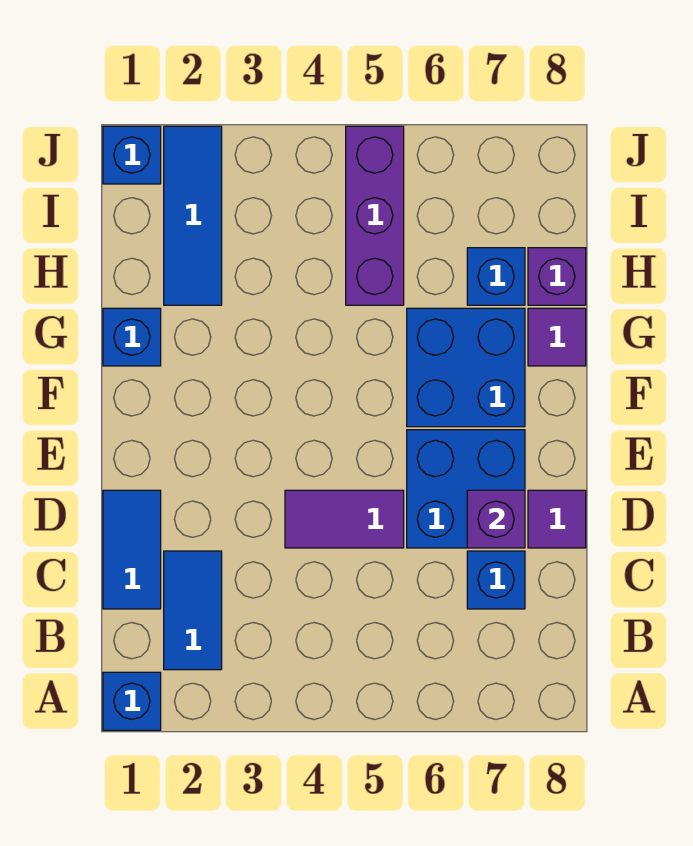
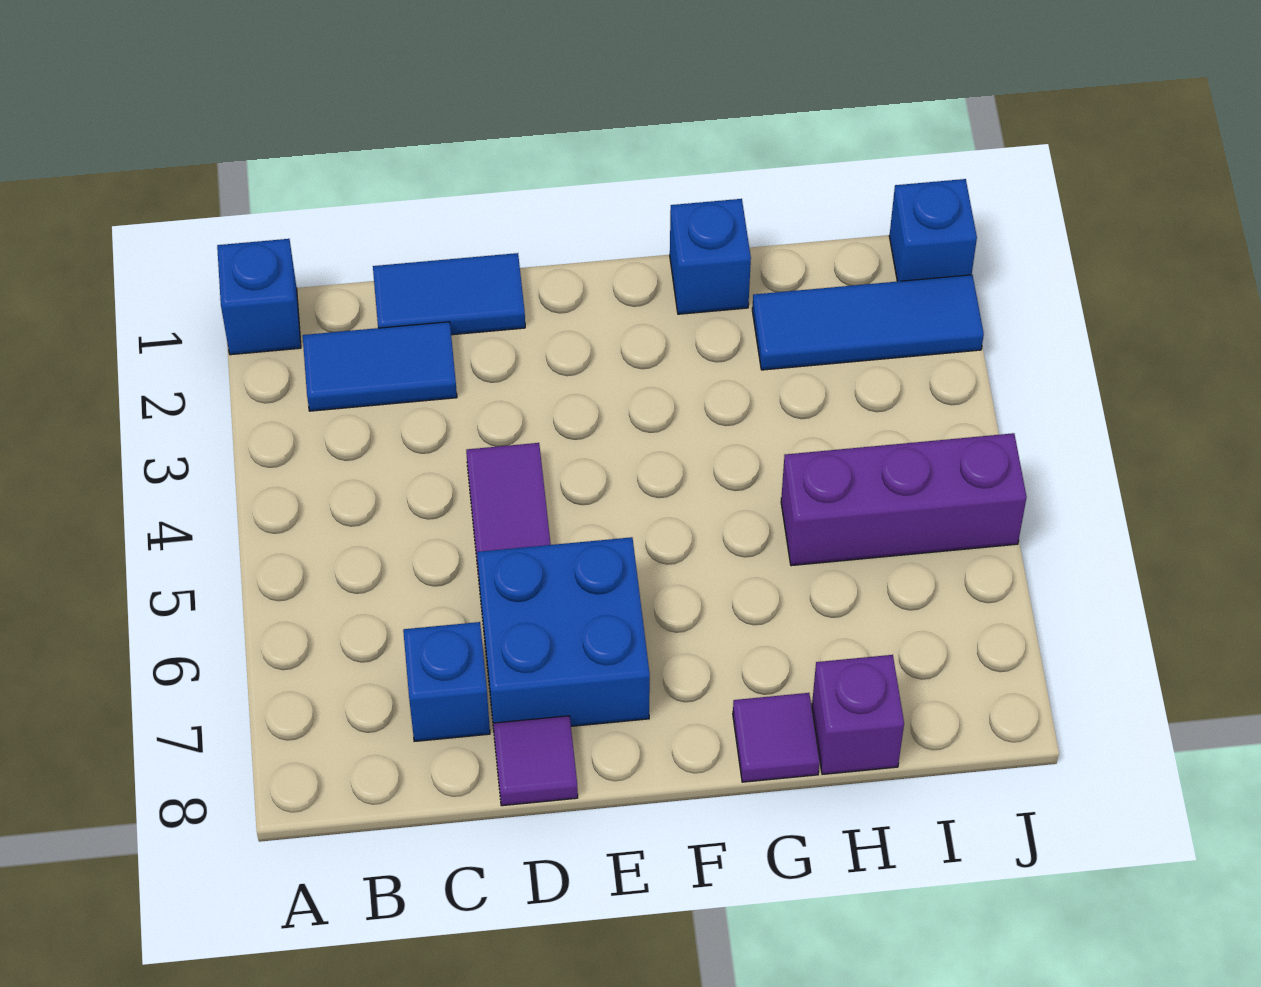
purple 1x1 brick [467,490,525,548] -> none
blue 2x2 brick [407,308,525,427] -> none
blue 1x1 brick [467,248,525,305] -> none

